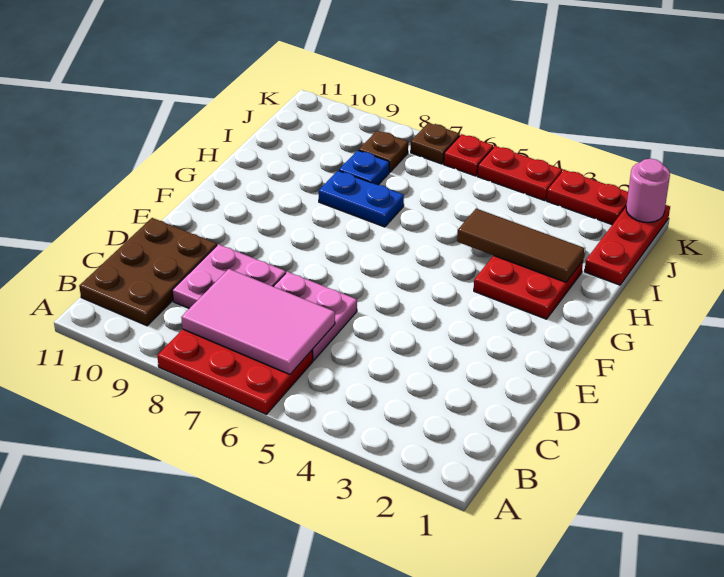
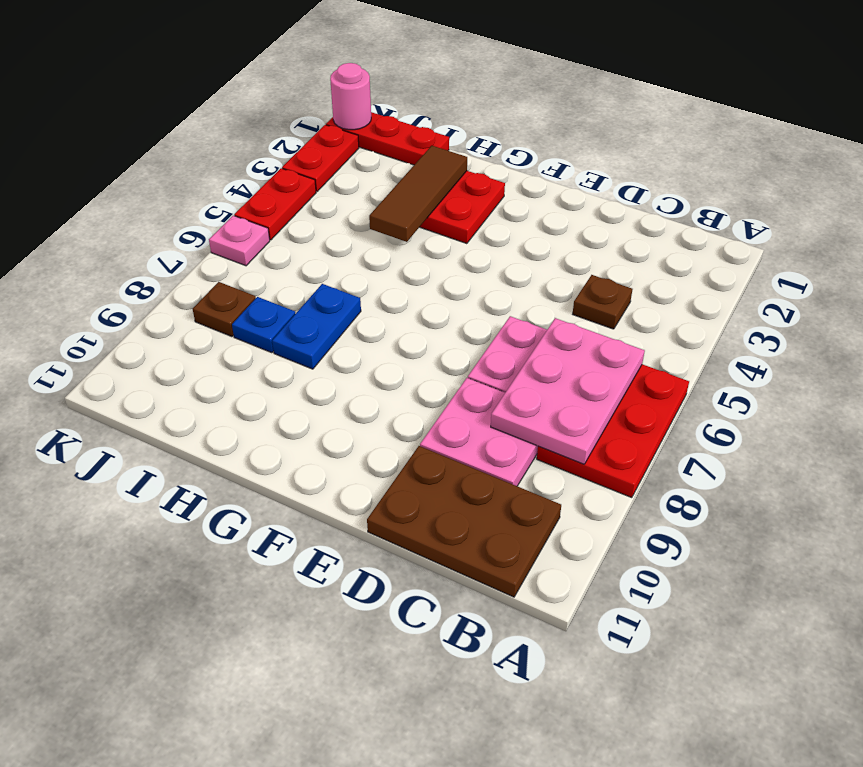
pink 2x3 tile [181,269,335,374] -> pink 2x3 plate [491,318,645,464]
red 1x1 plate [444,134,493,176] -> pink 1x1 plate [209,216,270,266]
brown 1x1 plate [411,123,460,164] -> brown 1x1 plate moved to [573,275,632,329]

